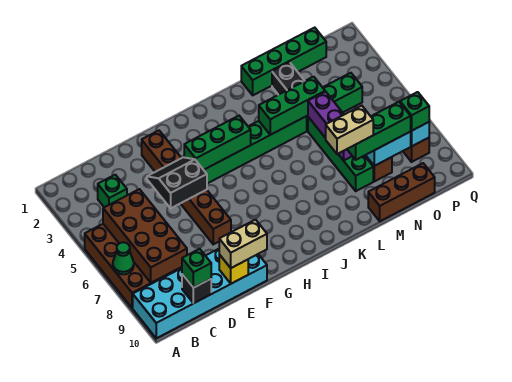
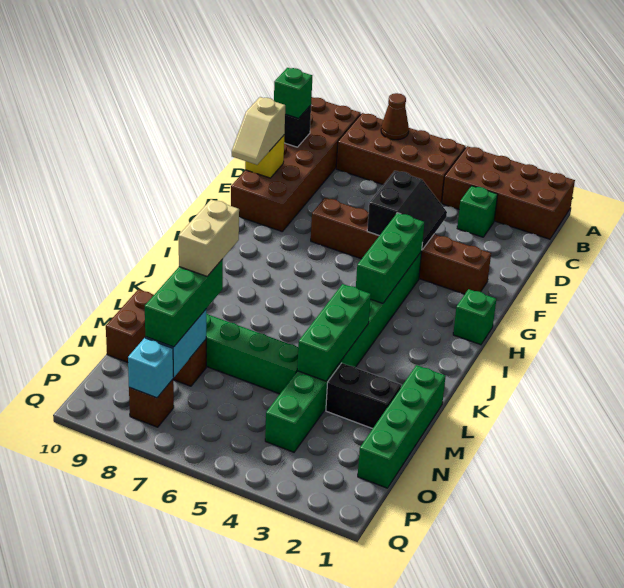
green 1x1 cone [113,242,134,274] -> brown 1x1 cone [381,93,409,140]
cyan 2x6 brick [133,249,267,338] -> brown 2x6 brick [231,97,361,231]
brown 2x4 brick [103,189,187,283] -> brown 2x4 brick moved to [442,146,575,239]
tan 1x2 brick [219,220,267,268] -> tan 1x2 slope [232,97,285,165]
purple 1x3 brick [308,92,352,161] -> none
brown 1x3 brick [368,163,435,221] -> brown 1x2 brick [106,289,154,362]
green 1x1 brick [400,92,429,131] -> green 1x1 brick moved to [453,289,496,345]

